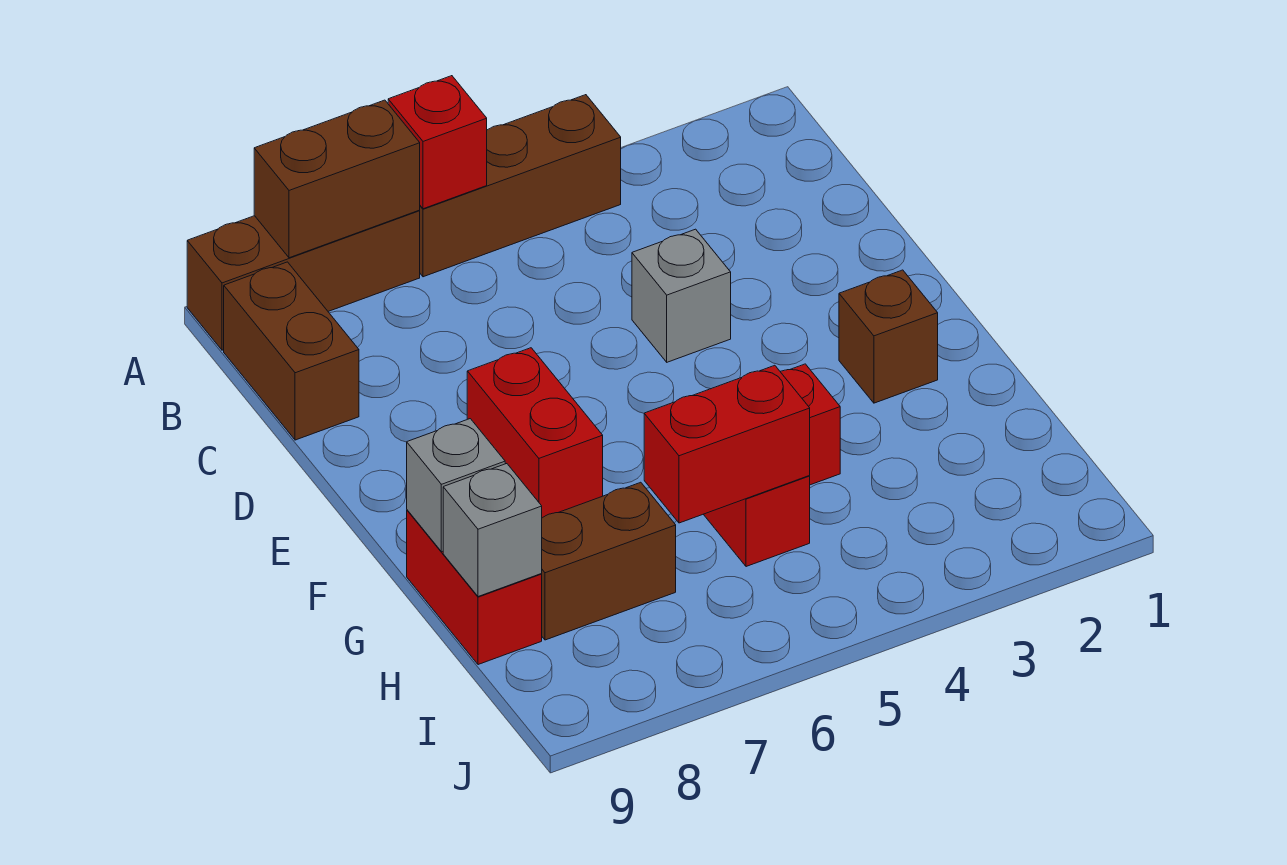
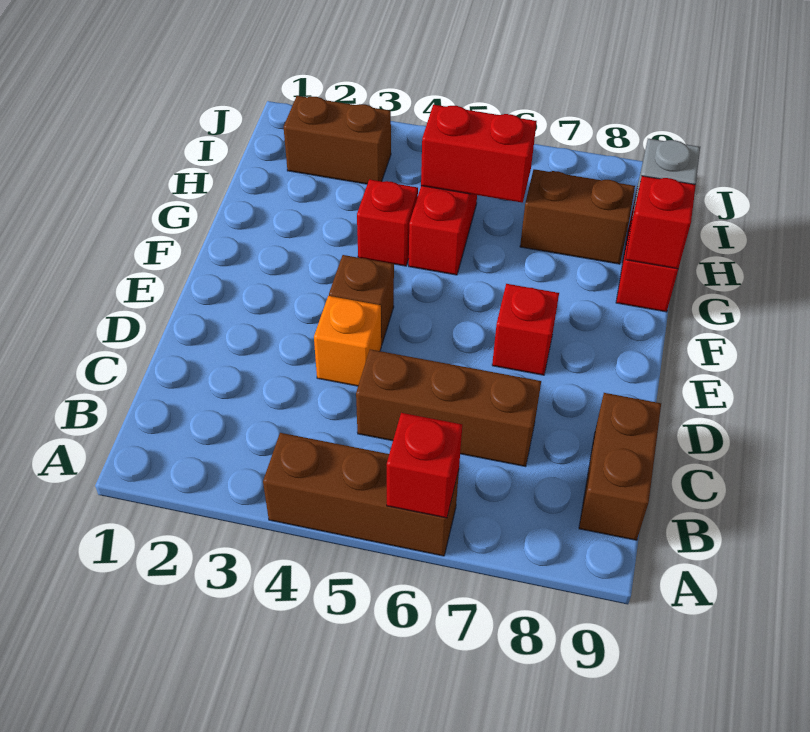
brown 1x3 brick [187,210,420,350] -> brown 1x3 brick moved to [356,349,541,467]
brown 1x2 brick [254,100,420,258] -> brown 1x2 brick moved to [284,96,391,184]
grey 1x1 brick [632,229,731,362] -> orange 1x1 brick [314,296,381,386]
red 1x2 brick [467,348,603,518] -> red 1x1 brick [492,284,559,375]
brown 1x1 brick [839,270,938,403] -> brown 1x1 brick moved to [329,255,394,345]
grey 1x1 brick [407,419,505,552] -> red 1x1 brick [626,176,696,269]

